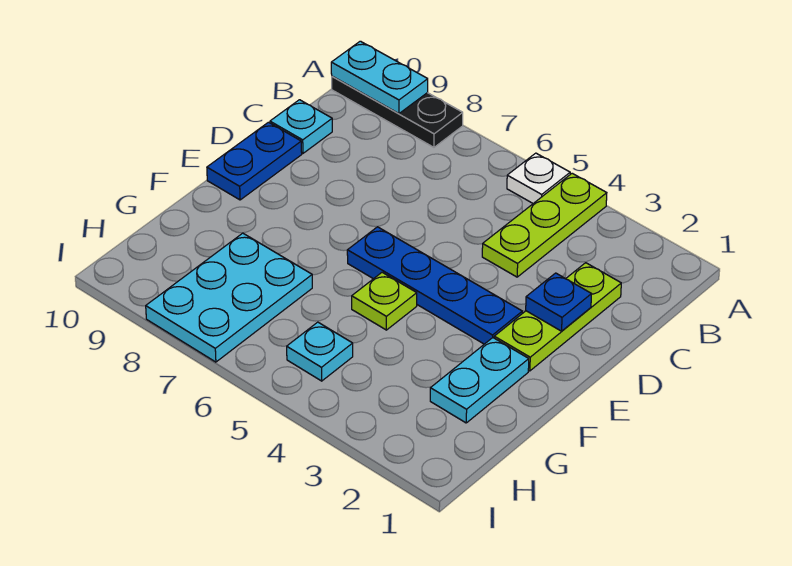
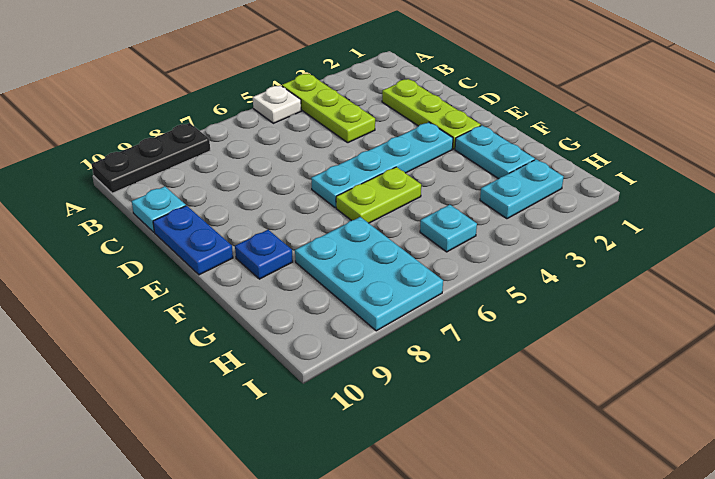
cyan 1x2 plate [331,41,428,114] -> cyan 1x2 plate moved to [480,159,563,219]
blue 1x1 plate [526,273,592,331] -> blue 1x1 plate moved to [235,230,293,279]
blue 1x4 plate [347,227,522,344] -> cyan 1x4 plate [311,122,453,208]
lime 1x1 plate [352,272,417,330] -> lime 1x2 plate [336,167,421,223]

